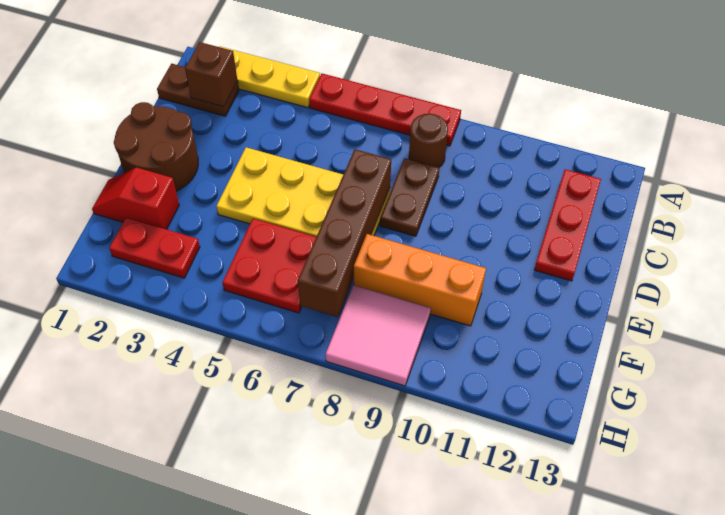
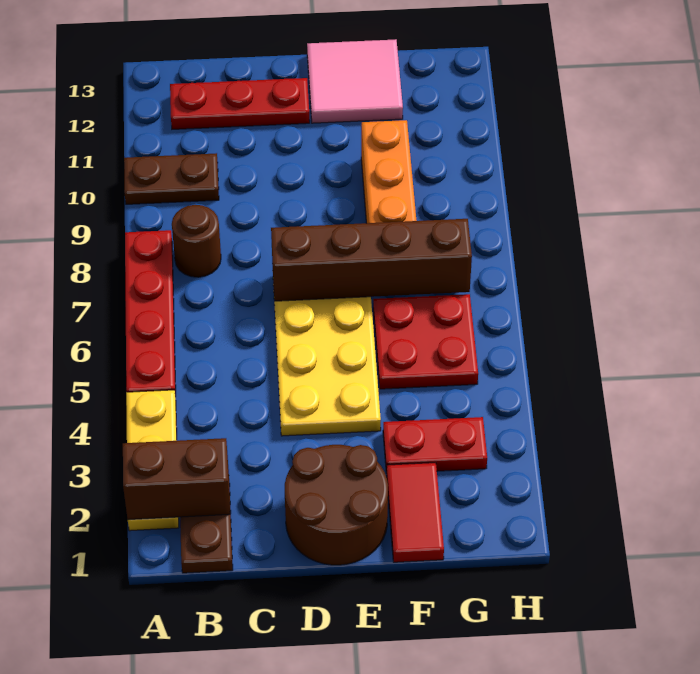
brown 1x1 brick [185,42,237,107] -> brown 1x2 brick [123,438,230,520]
brown 1x2 plate [380,158,439,236] -> brown 1x2 plate moved to [124,153,219,204]
red 1x2 slope [92,168,179,229] -> red 1x2 tile [387,463,444,562]
red 1x2 plate [109,218,200,278] -> red 1x2 plate turned to [383,417,487,473]
pink 2x2 tile [325,285,431,386] -> pink 2x2 tile moved to [307,39,403,123]

